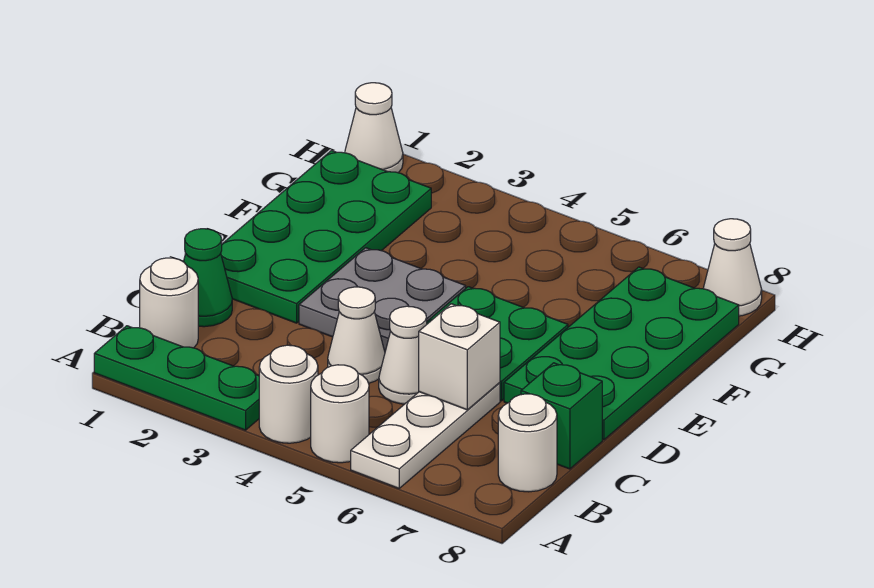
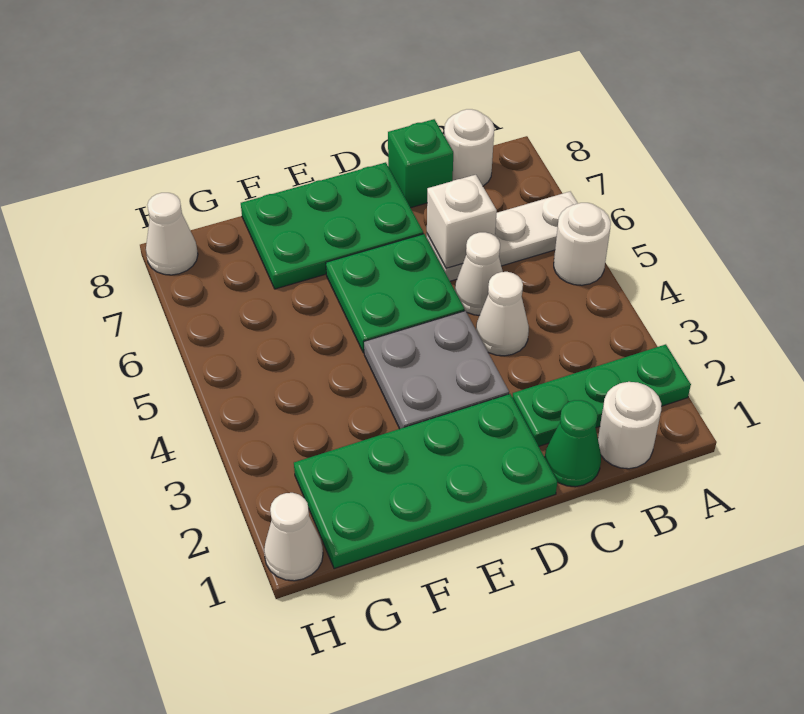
green 1x3 plate [94,326,259,430] -> green 1x3 plate turned to [512,344,691,446]
white 1x1 round brick [259,345,318,443] -> none
green 2x4 plate [504,267,739,440] -> green 2x3 plate [241,162,423,289]

